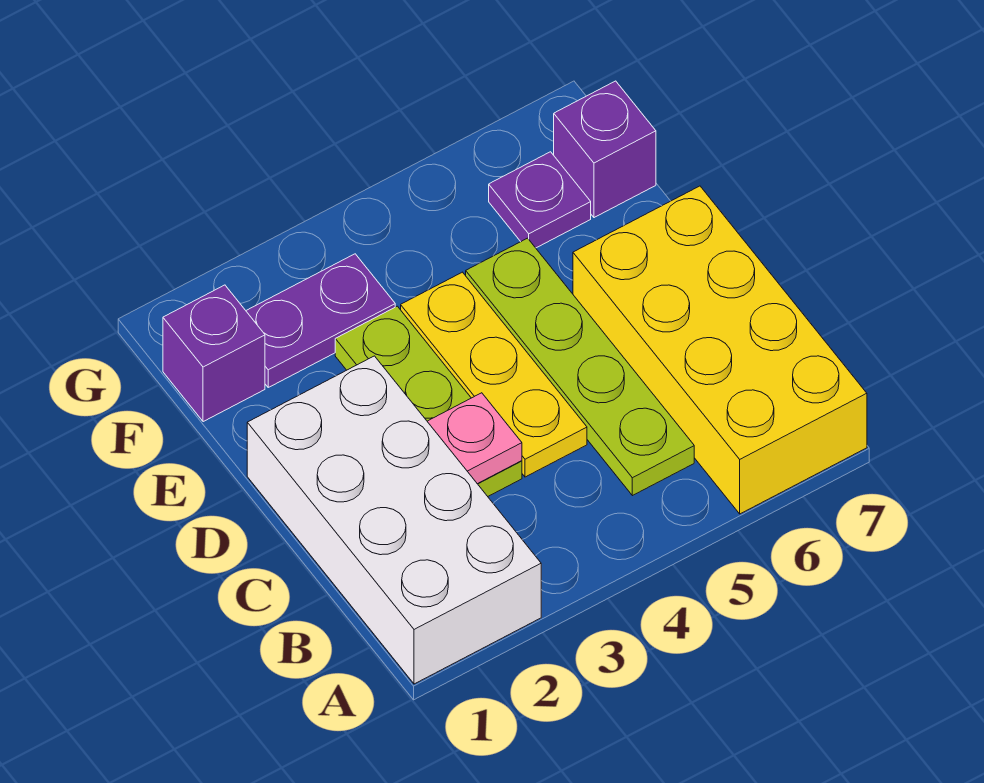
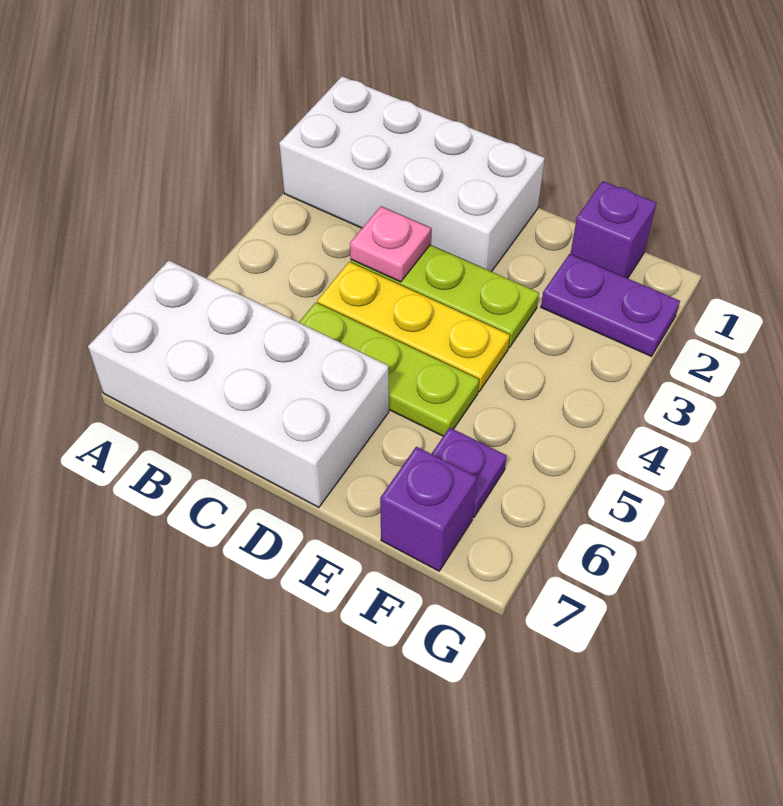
yellow 2x4 brick [573,186,867,514] -> white 2x4 brick [88,260,389,507]
lime 1x4 plate [466,238,694,496] -> lime 1x3 plate [299,302,479,436]
purple 1x2 plate [246,254,395,387] -> purple 1x2 plate turned to [541,254,680,356]

